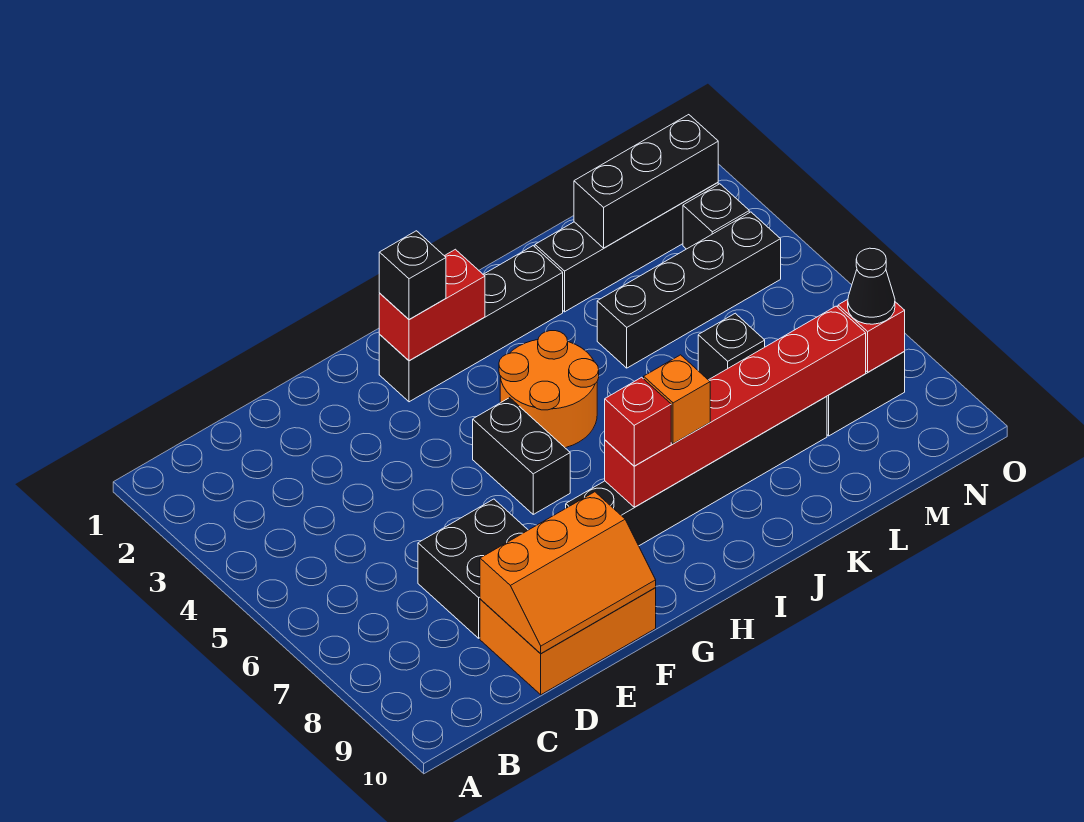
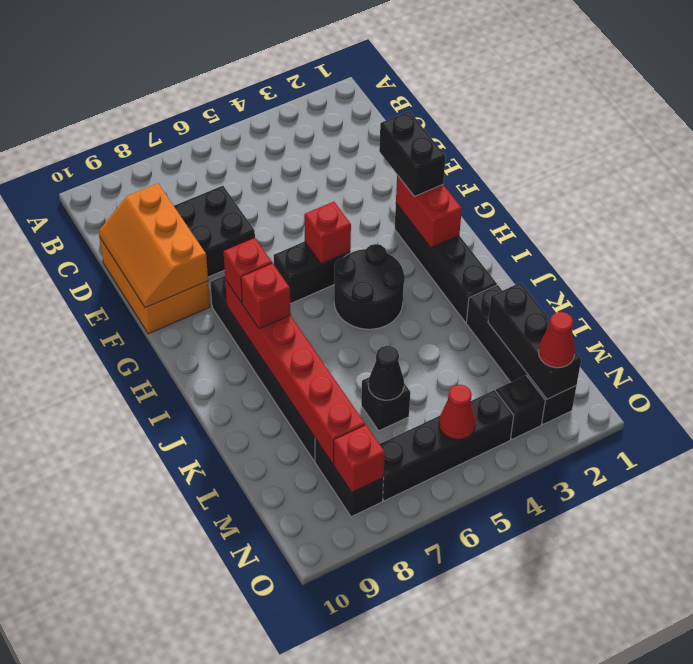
black 1x1 brick [379,231,446,320] -> black 1x2 brick [379,111,445,196]
none -> red 1x1 brick [304,202,351,264]
orange 2x2 round brick [499,331,599,448] -> black 2x2 round brick [334,244,405,329]
orange 1x1 brick [644,355,710,444] -> red 1x1 brick [241,263,291,329]
black 1x4 brick [597,212,781,368] -> black 1x4 brick turned to [380,390,514,501]
none -> red 1x1 cone [538,312,575,368]
none -> red 1x1 cone [439,385,475,439]
black 1x1 cone [848,248,895,324] -> black 1x1 cone moved to [369,346,404,400]

